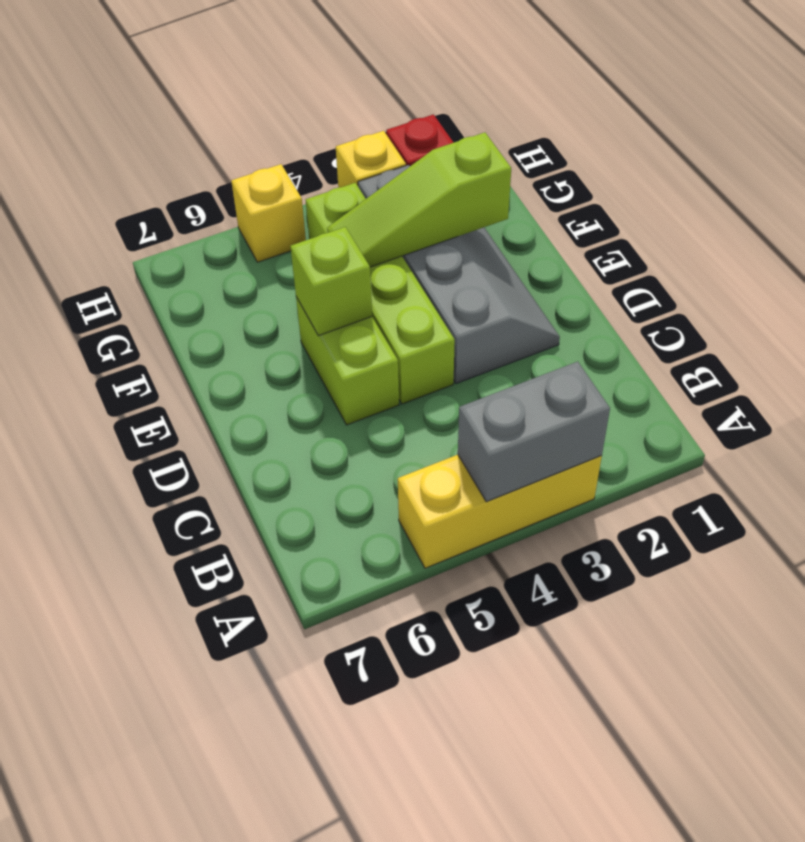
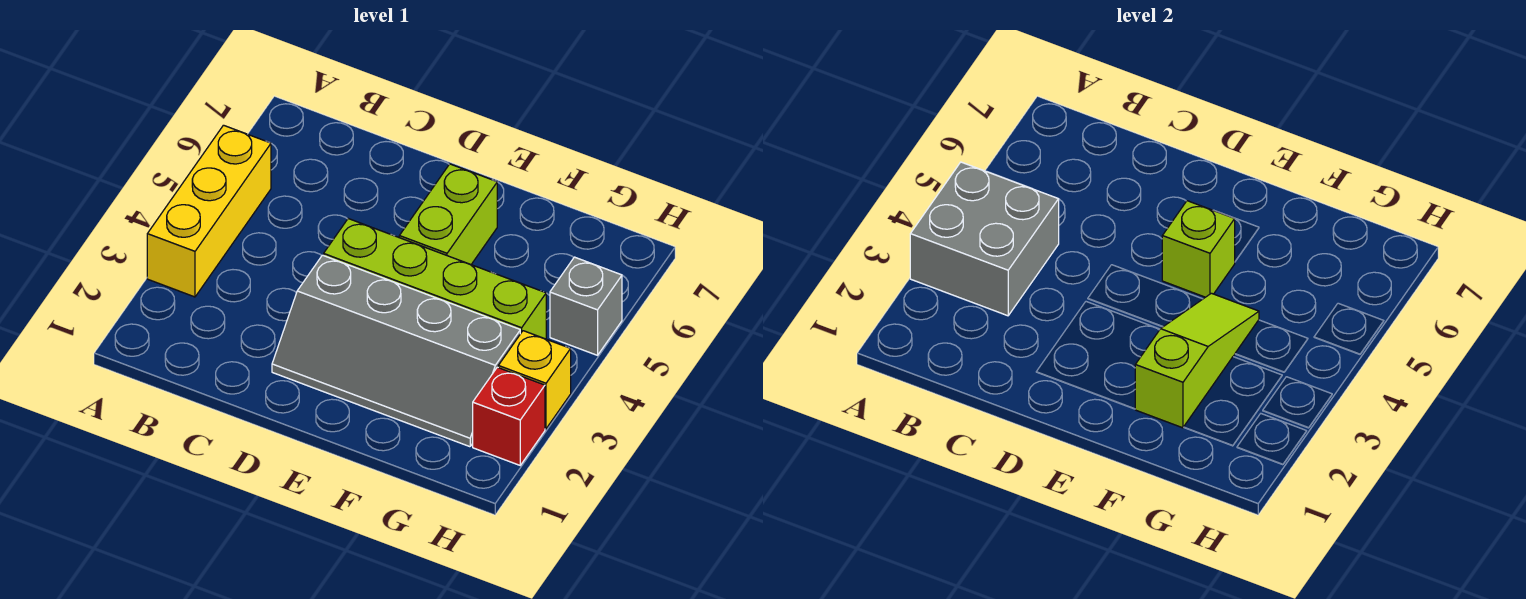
grey 1x2 brick [458,362,610,502] -> grey 2x2 brick [910,162,1059,316]
lime 1x2 brick [296,297,399,425] -> lime 1x2 brick turned to [399,164,497,265]
yellow 1x1 brick [231,164,306,262] -> grey 1x1 brick [550,257,622,355]

